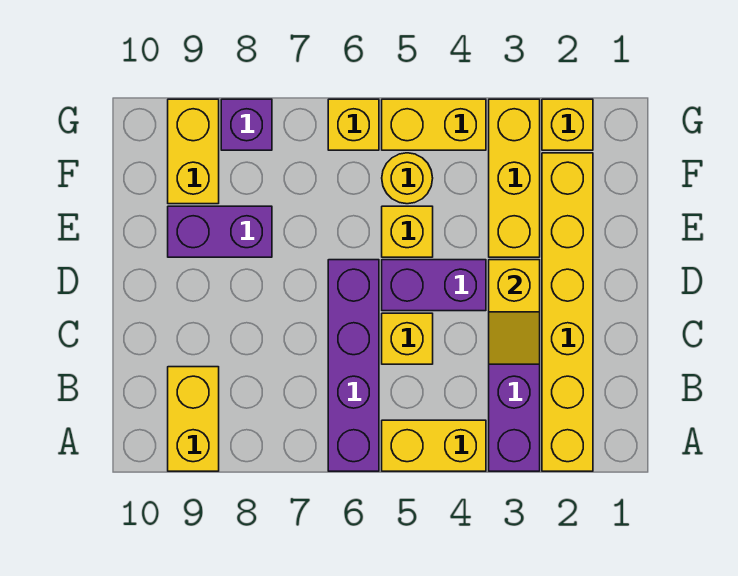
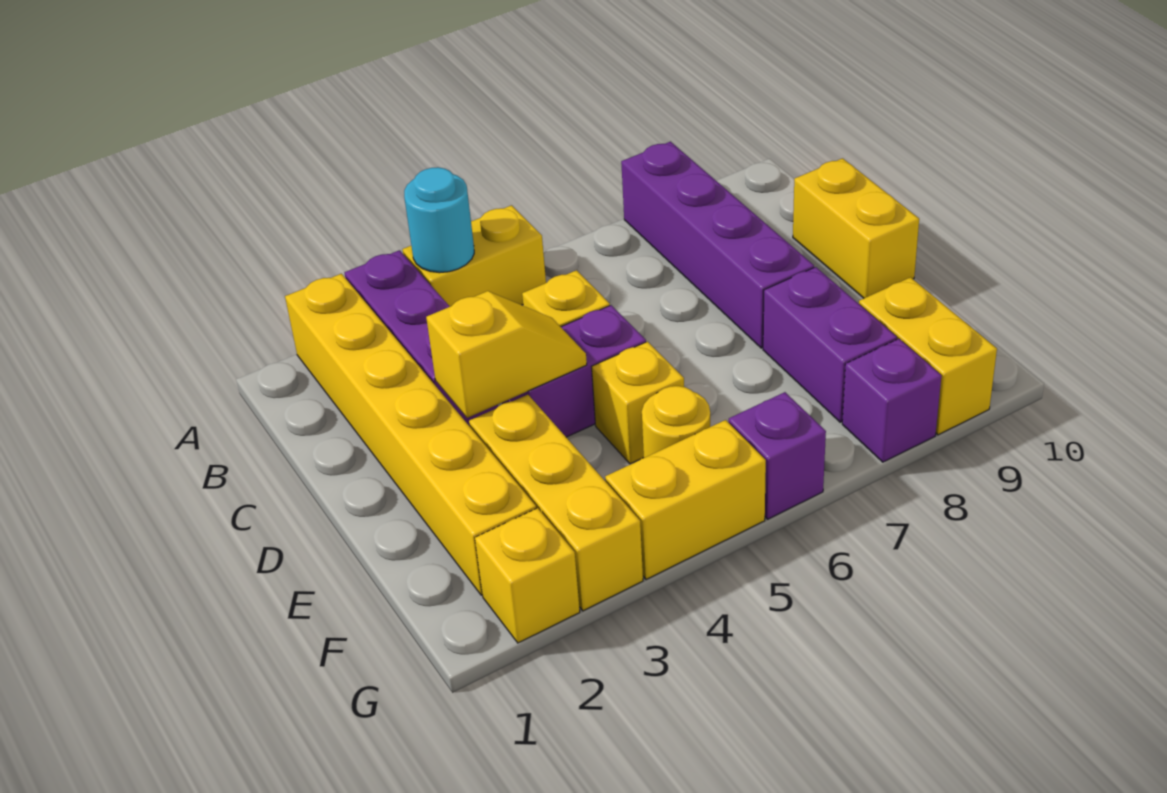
none -> cyan 1x1 round brick [404,167,474,273]
purple 1x4 brick [328,260,379,471] -> purple 1x4 brick moved to [621,142,814,348]
yellow 1x2 brick [168,367,219,471] -> yellow 1x2 brick moved to [793,158,919,298]
yellow 1x2 slope [489,260,540,364] -> yellow 1x2 slope turned to [426,291,587,418]
purple 1x2 brick [168,206,272,257] -> purple 1x2 brick turned to [763,267,897,422]
yellow 1x1 brick [328,99,379,150] -> purple 1x1 brick [729,392,826,519]

